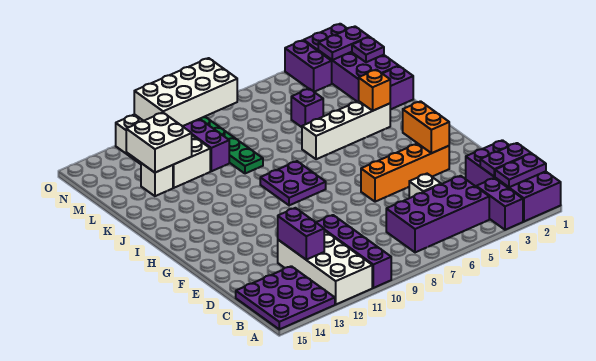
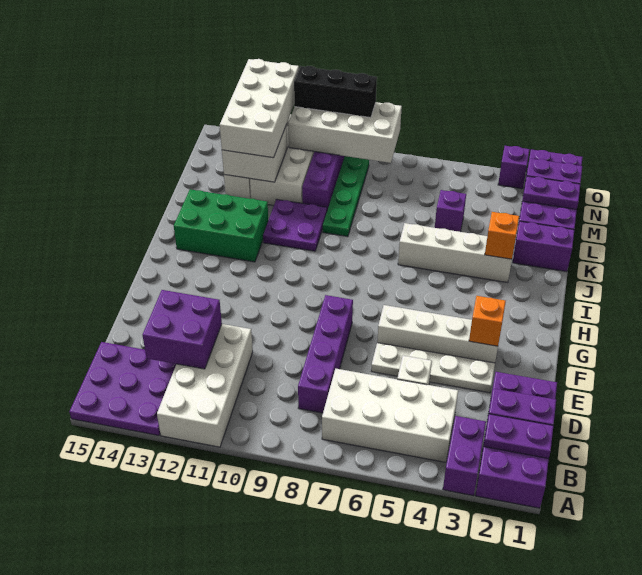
purple 1x4 brick [316,215,391,288] -> purple 1x4 brick moved to [298,295,353,413]
purple 2x4 brick [386,176,489,252] -> white 2x4 brick [322,369,458,462]
purple 1x2 brick [278,208,324,260] -> purple 2x2 brick [143,290,222,369]
none -> white 1x4 plate [371,343,495,393]
orange 1x4 brick [361,143,449,202] -> white 1x4 brick [377,305,498,363]
orange 1x2 brick [403,101,449,153] -> orange 1x1 brick [469,296,506,346]
purple 2x2 plate [260,161,326,205] -> purple 2x2 plate moved to [263,199,327,251]
none -> green 2x3 brick [174,189,268,262]
none -> white 2x4 brick [220,59,299,158]
purple 1x1 plate [352,37,384,62] -> purple 1x2 plate [523,176,580,209]
purple 1x2 brick [285,40,332,92] -> purple 1x1 brick [498,146,530,189]
none -> black 1x3 brick [294,66,377,118]

